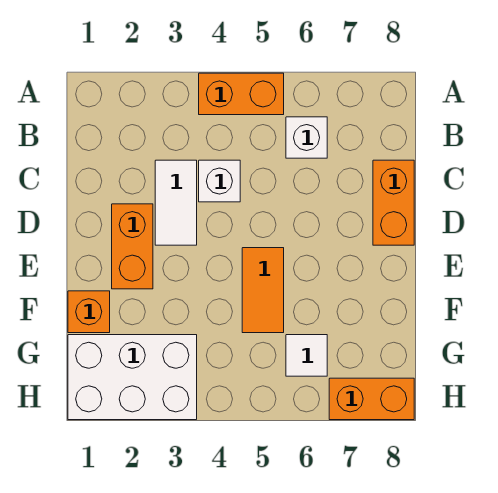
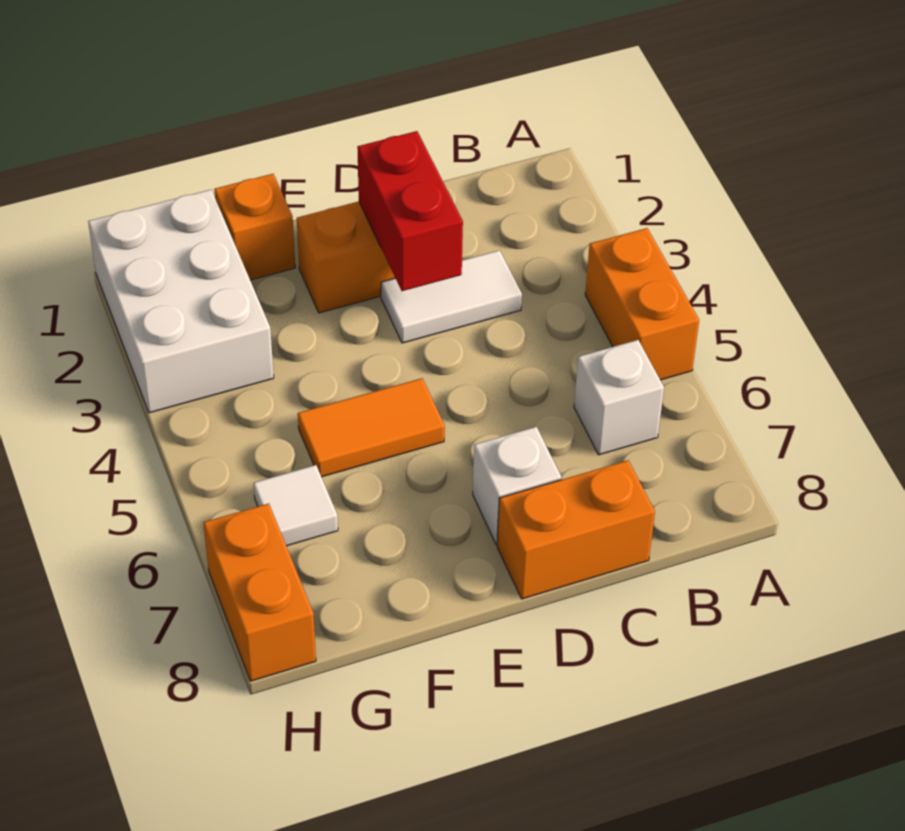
white 1x1 brick [199,160,240,202] -> white 1x1 brick moved to [473,427,561,545]
none -> red 1x2 brick [357,131,463,291]

